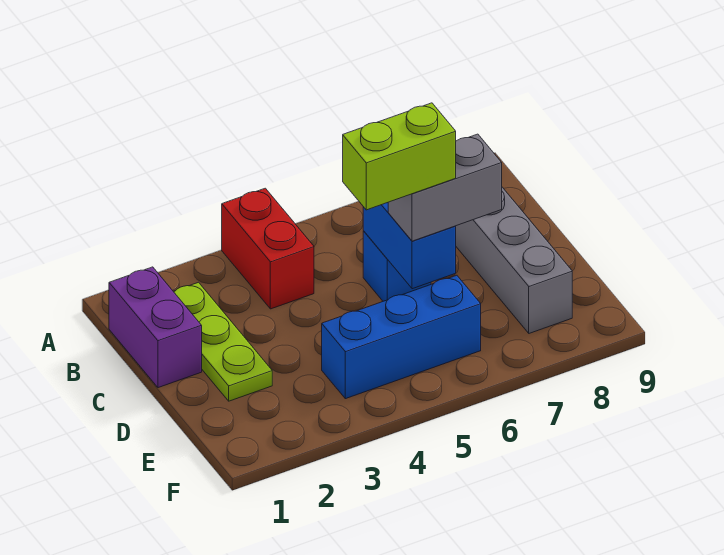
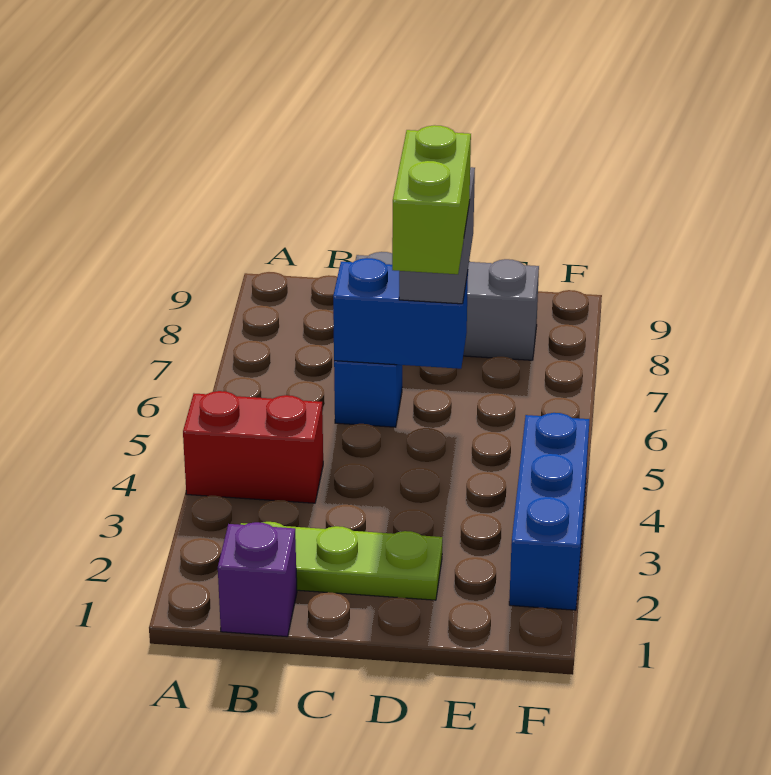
purple 1x2 brick [109,267,202,388] -> purple 1x1 brick [218,522,297,637]
blue 1x3 brick [322,275,481,399] -> blue 1x3 brick moved to [509,413,589,610]

